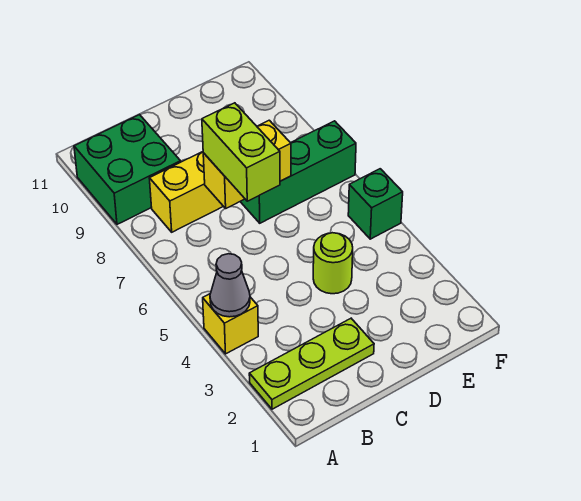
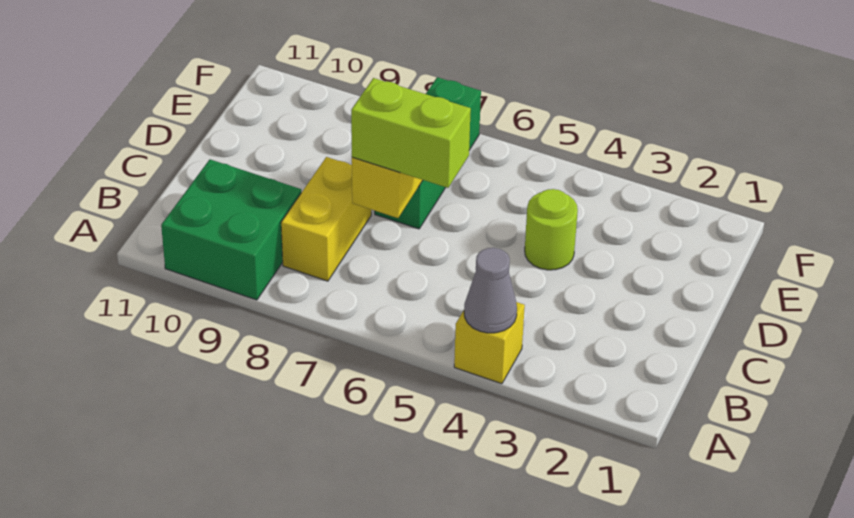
lime 1x3 plate [249,318,374,409] -> none
green 1x1 brick [348,169,403,239] -> none

